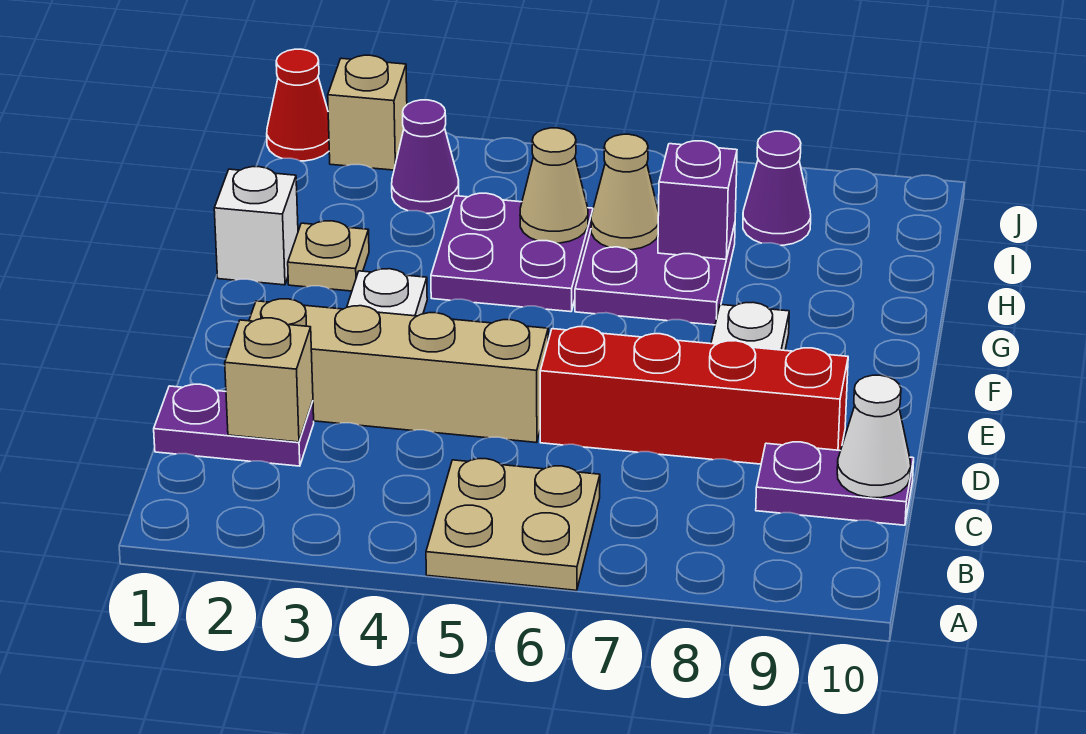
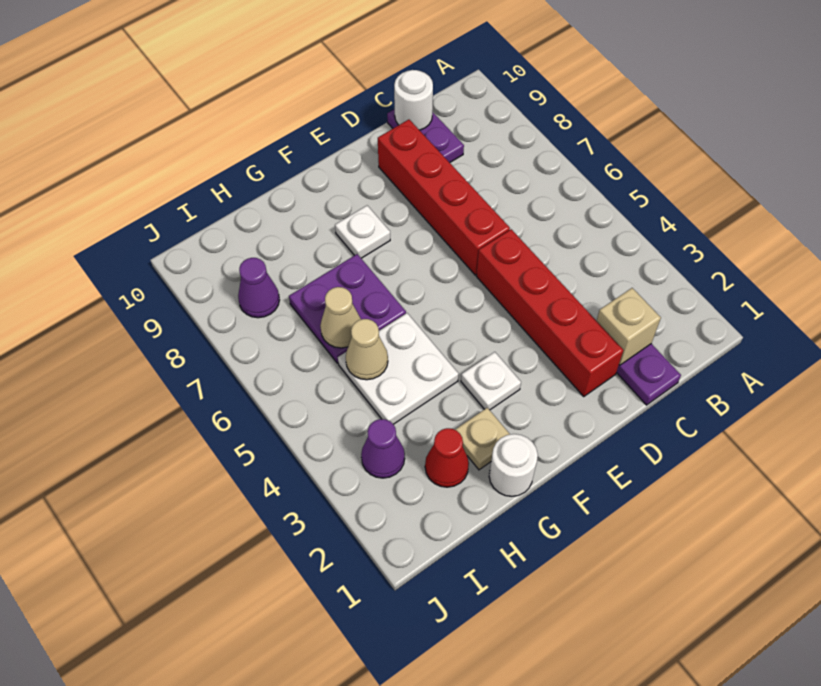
tan 2x2 plate [426,459,600,590] -> none
white 1x1 cone [837,375,911,498] -> white 1x1 round brick [394,70,433,130]
tan 1x4 brick [249,299,548,443] -> red 1x4 brick [476,229,623,397]
white 1x1 brick [214,167,298,285] -> white 1x1 round brick [489,434,538,496]
purple 2x2 plate [431,193,593,312] -> white 2x2 plate [338,313,458,424]
purple 1x1 brick [658,141,737,259] -> none
red 1x1 cone [267,49,329,161] -> red 1x1 cone moved to [425,428,469,487]
tan 1x1 brick [328,55,407,170] -> none

